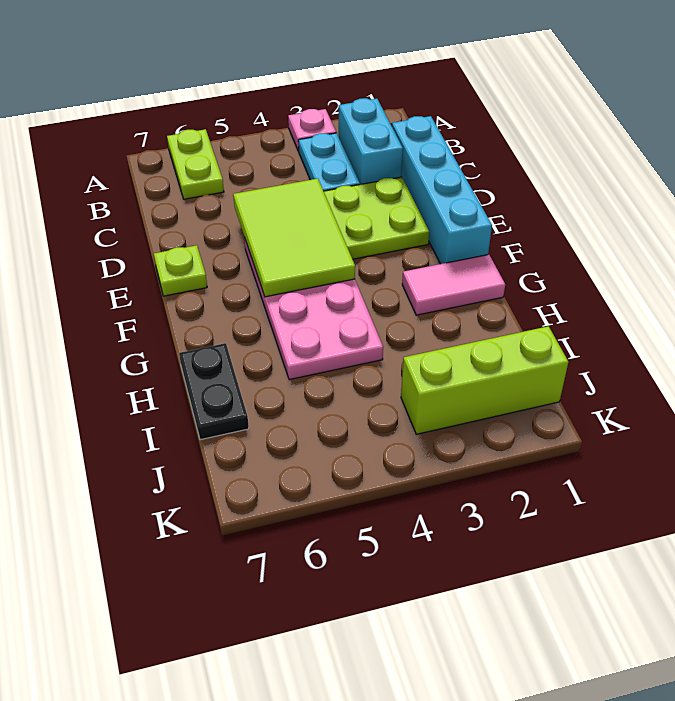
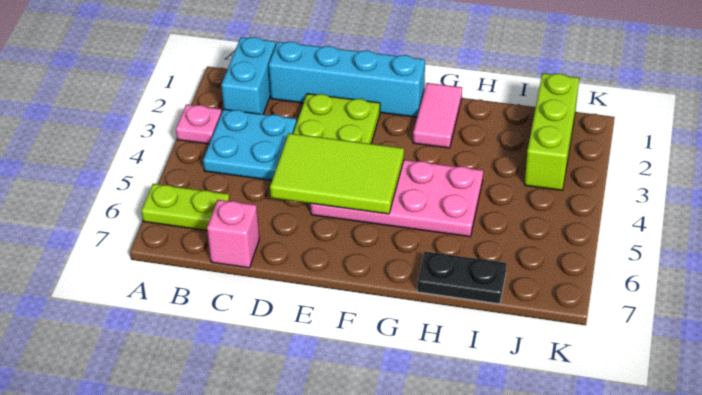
cyan 1x2 brick [339,98,403,184] -> cyan 1x2 brick turned to [221,37,276,114]
cyan 1x2 plate [298,133,360,191] -> cyan 2x2 plate [203,109,297,180]
none -> pink 1x1 brick [207,200,259,268]
lime 1x1 plate [154,245,207,296] -> none

